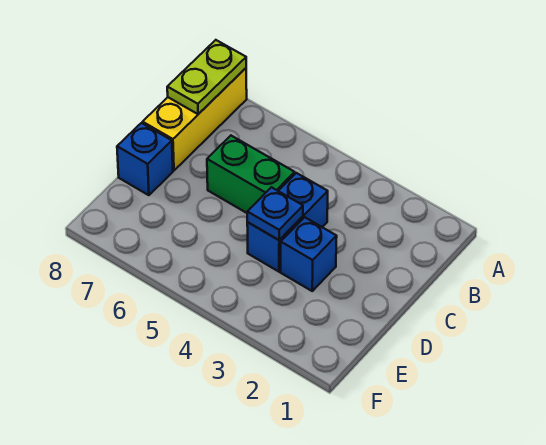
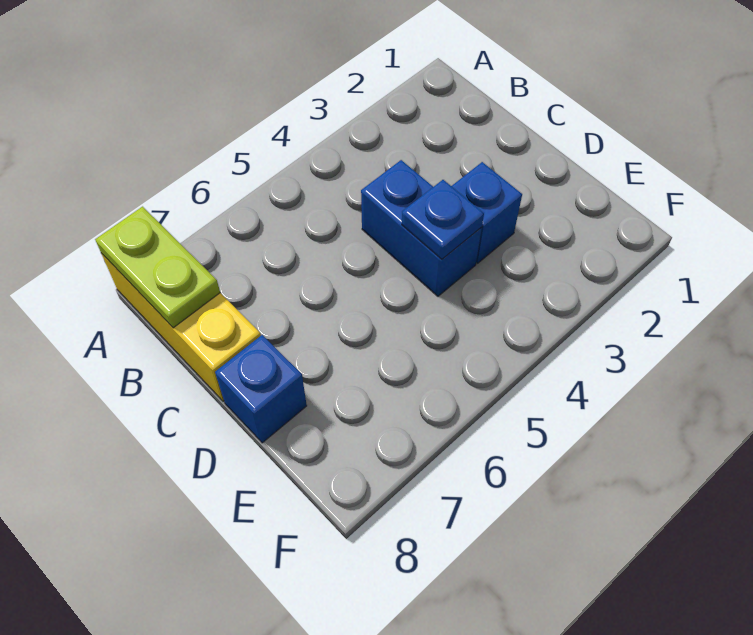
green 1x2 brick [207,136,295,213] -> none

